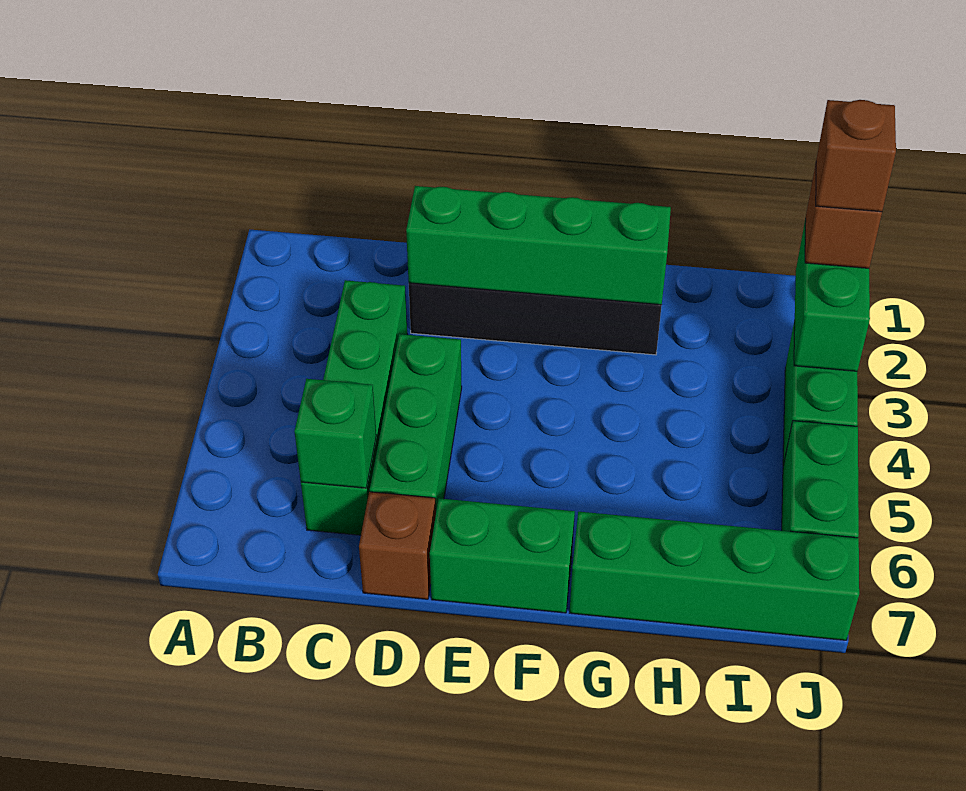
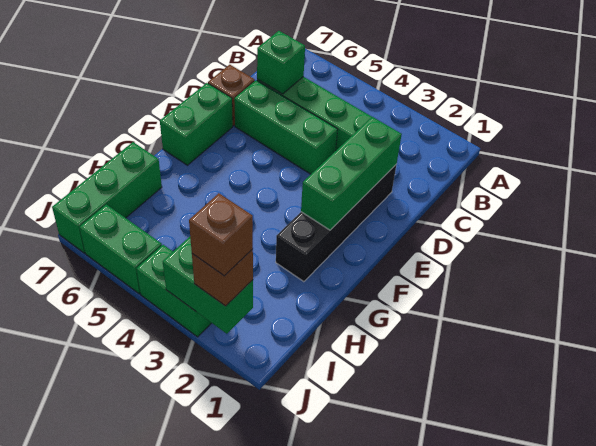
green 1x4 brick [406,186,671,305] -> green 1x3 brick [301,117,402,230]
green 1x4 brick [570,512,859,640] -> green 1x3 brick [52,142,162,253]

